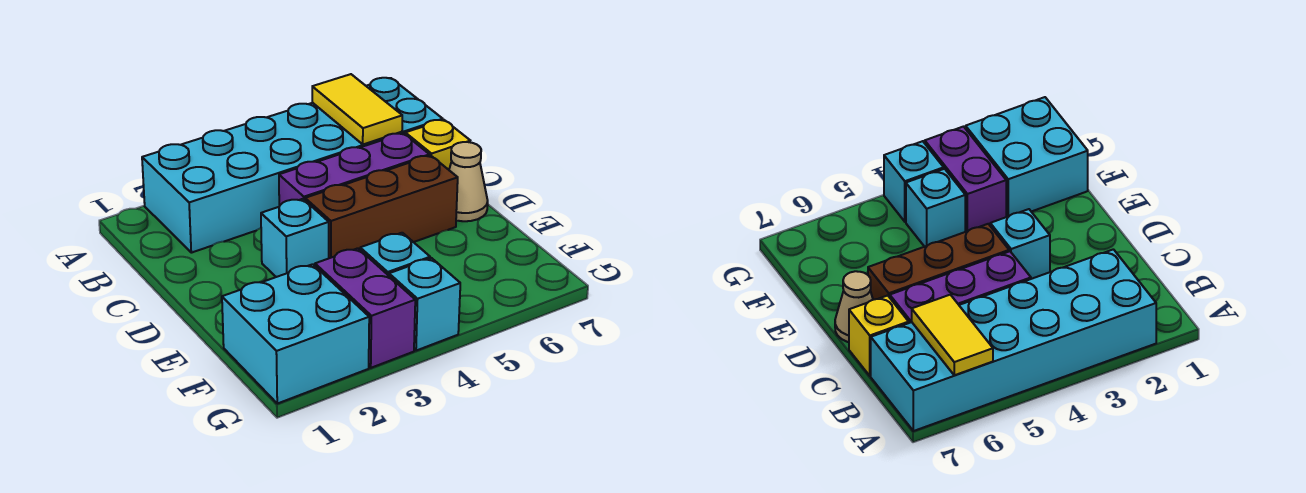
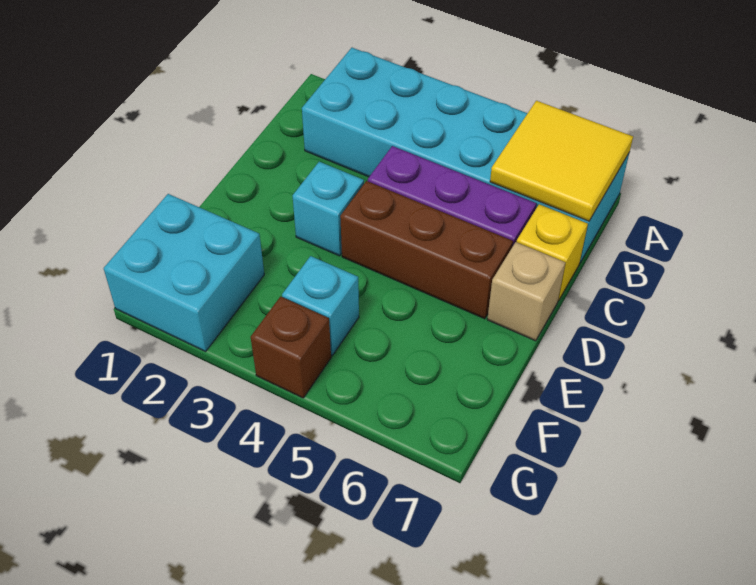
yellow 1x2 tile [312,74,402,144] -> yellow 2x2 tile [490,101,633,221]
tan 1x1 cone [449,142,488,221] -> tan 1x1 brick [487,242,565,341]
purple 1x2 brick [315,248,415,368] -> none
cyan 1x1 brick [389,258,460,351] -> brown 1x1 brick [251,296,331,398]

